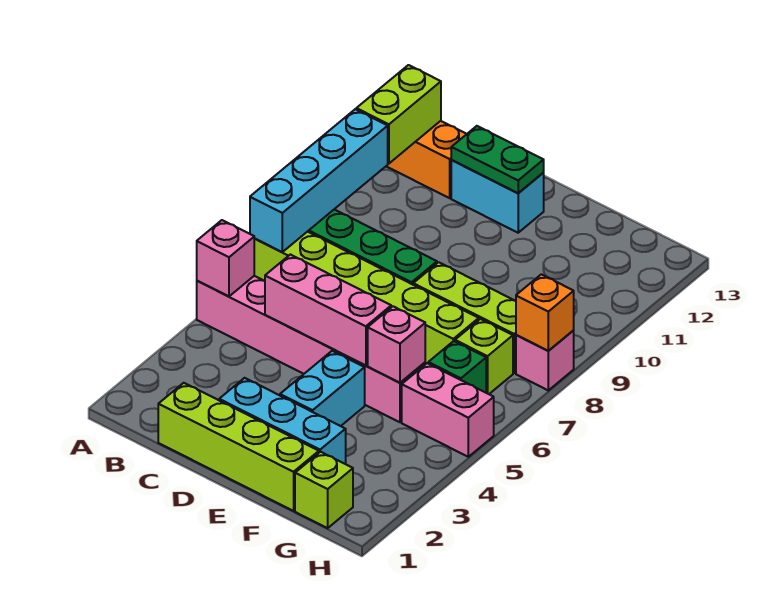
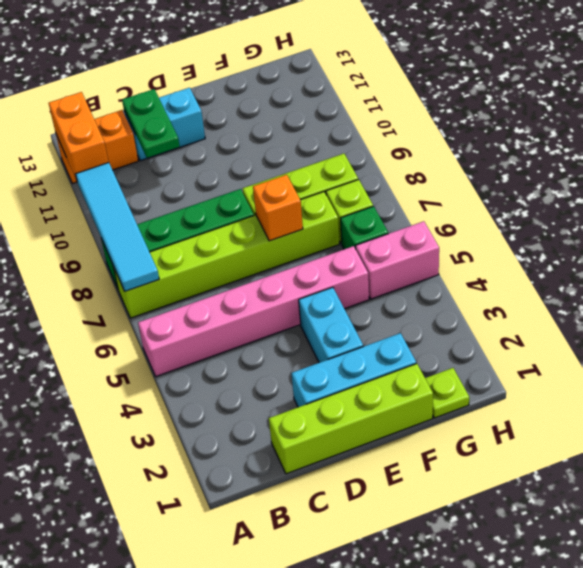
pink 1x1 brick [197,220,255,296] -> none
cyan 1x4 brick [250,109,388,252] -> cyan 1x4 tile [76,163,159,291]
lime 1x2 brick [356,65,441,164] -> orange 1x2 brick [49,92,109,180]
pink 1x3 brick [265,255,391,365] -> none
green 1x2 plate [451,126,544,193] -> green 1x2 plate turned to [122,89,180,158]
pink 1x1 brick [368,306,425,383] -> none
lime 1x1 brick [295,452,353,528] -> lime 1x1 plate [425,368,469,418]
pink 1x1 brick [516,331,574,390] -> none
orange 1x1 brick [516,274,574,351] -> orange 1x1 brick moved to [253,175,303,241]

